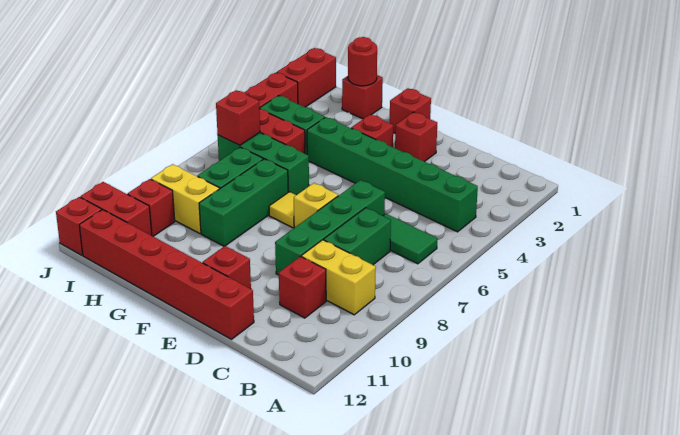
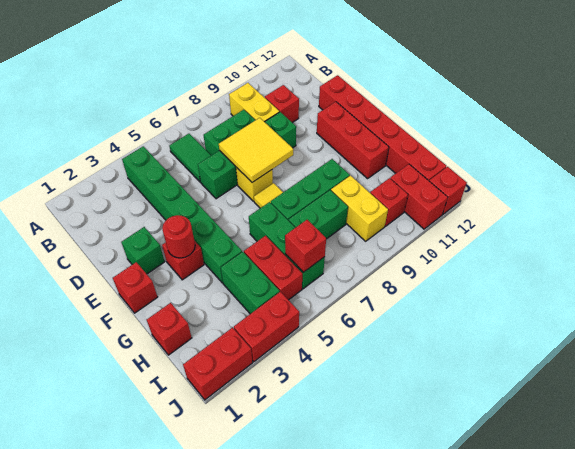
none -> yellow 2x2 tile [219,118,293,183]
red 1x1 brick [395,112,437,162] -> green 1x1 brick [122,227,165,274]
red 1x1 brick [203,246,251,289] -> red 1x3 brick [317,102,389,179]
red 1x1 round brick [348,37,377,86] -> red 1x1 round brick moved to [162,215,195,258]

